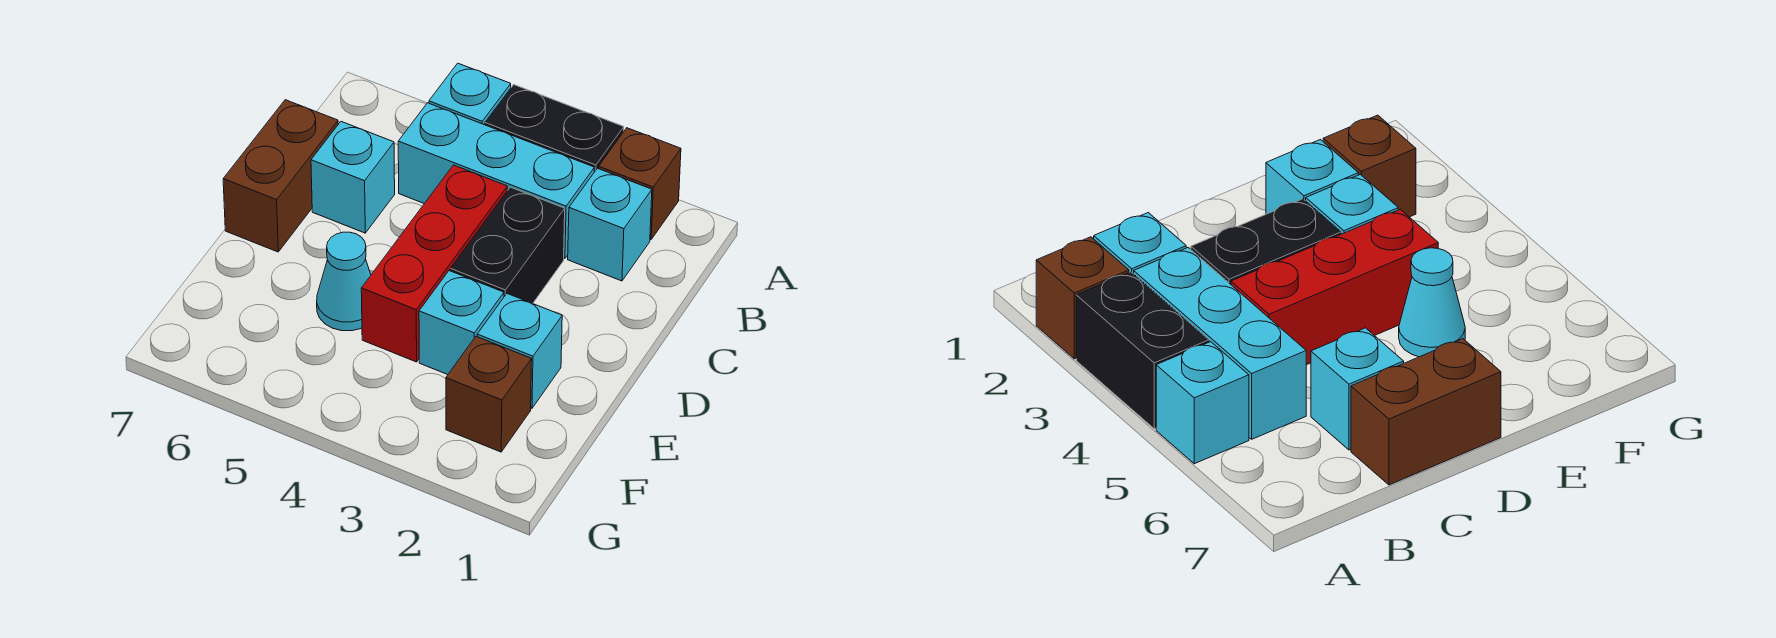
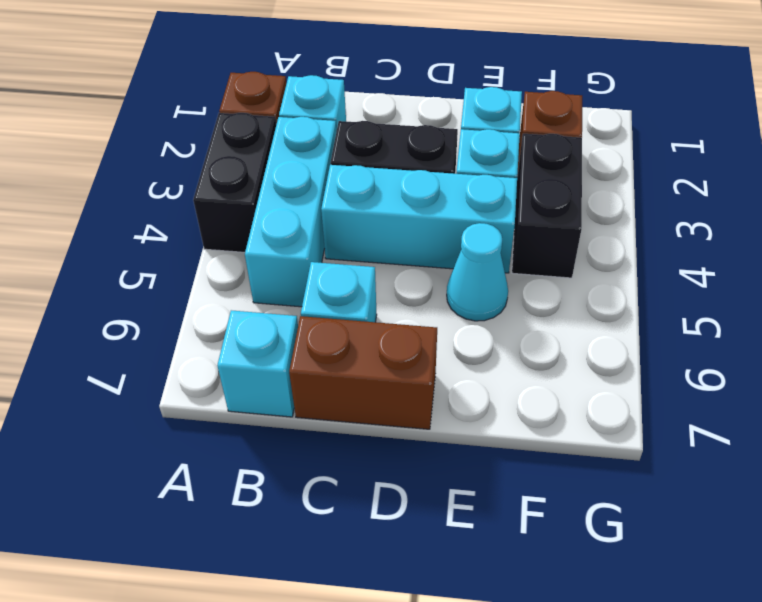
cyan 1x1 brick [429,63,511,125] -> cyan 1x1 brick moved to [217,310,298,417]
red 1x3 brick [361,165,507,362] -> cyan 1x3 brick [321,165,517,273]
none -> black 1x2 brick [512,134,582,278]

